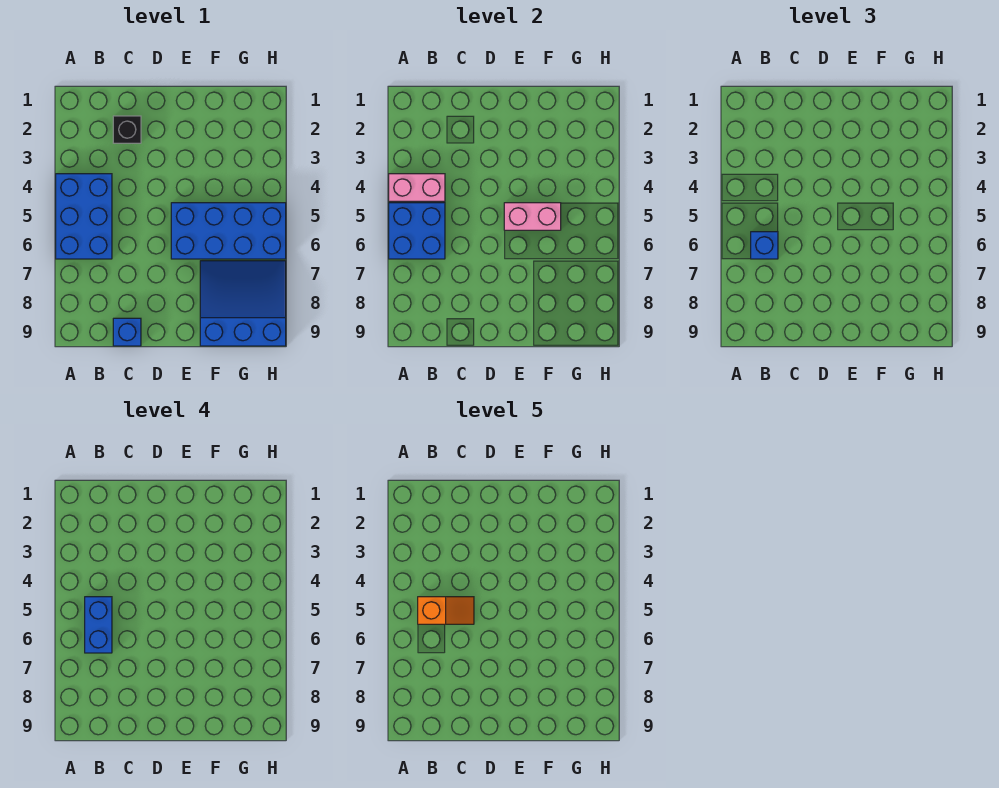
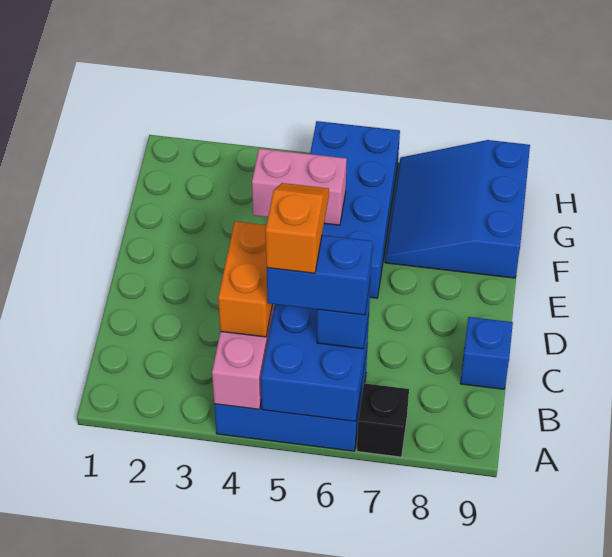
none -> orange 1x2 brick [218,222,273,337]
black 1x1 brick [113,116,141,143] -> black 1x1 brick moved to [357,383,409,457]
pink 1x2 brick [504,203,561,230] -> pink 1x2 brick turned to [252,148,347,225]

